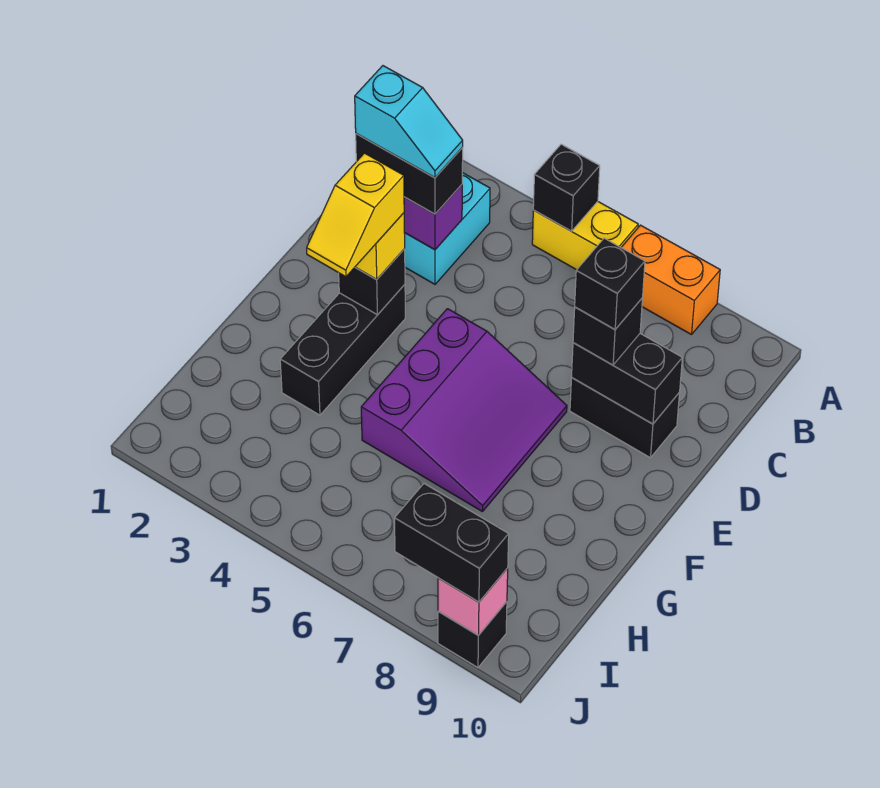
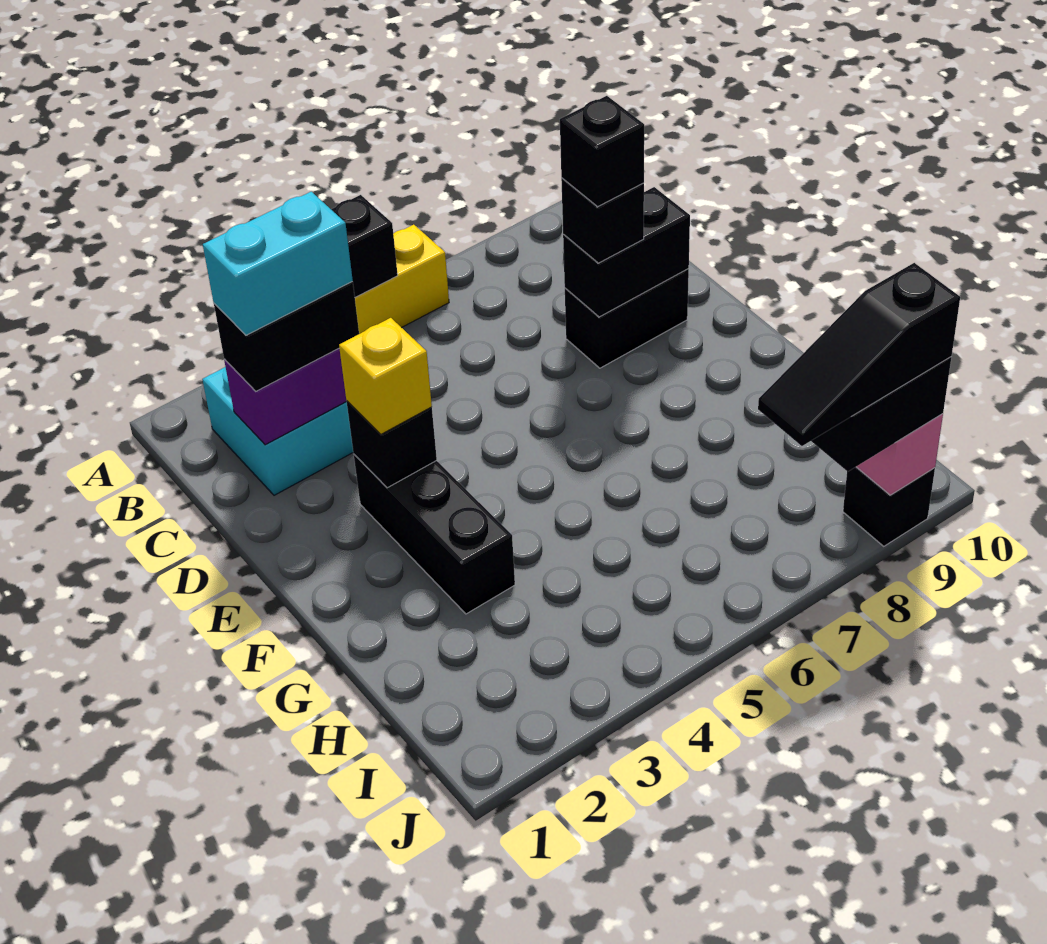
orange 1x2 brick [621,225,720,335] -> none
cyan 1x2 slope [355,66,463,178] -> cyan 1x2 brick [203,192,353,335]
yellow 1x2 slope [307,153,404,277] -> none
purple 3x3 slope [361,309,567,512] -> none
none -> black 1x3 slope [758,263,960,446]

